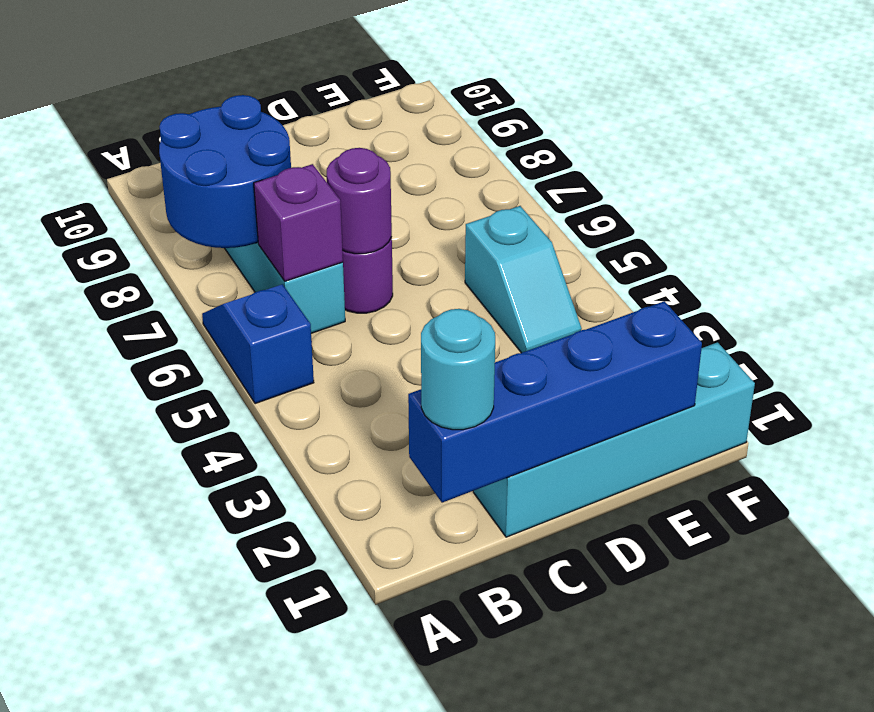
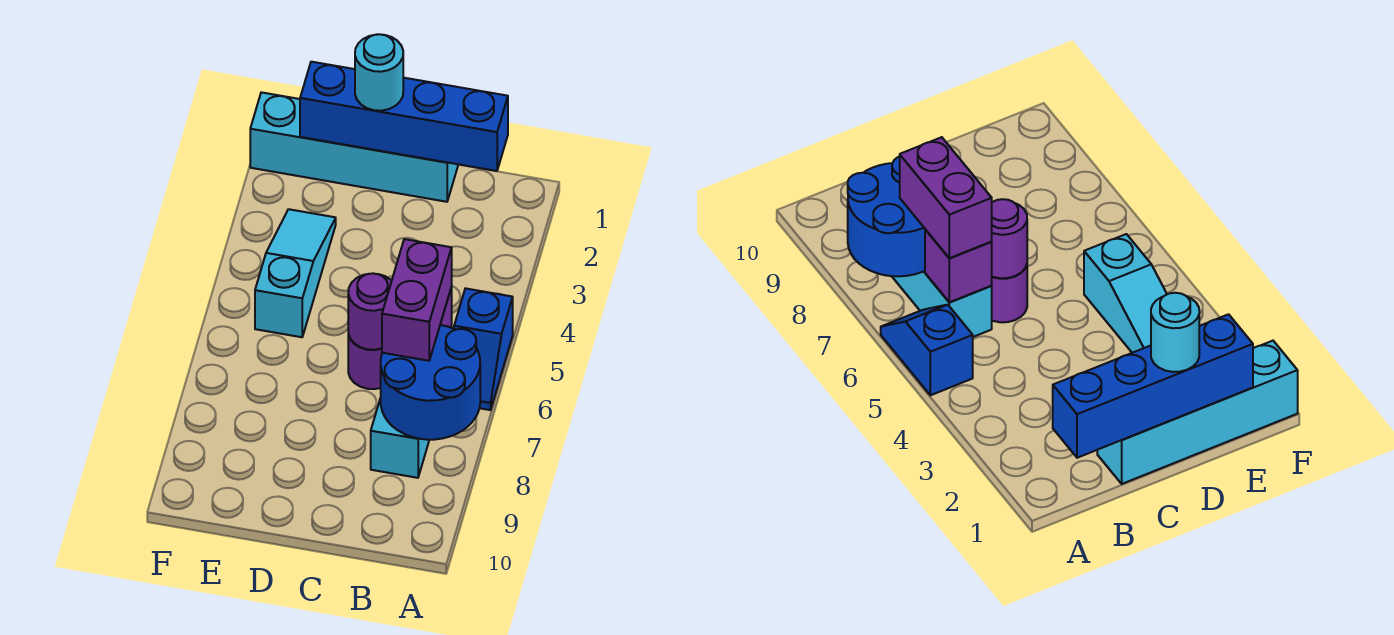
cyan 1x1 round brick [421,309,495,430] -> cyan 1x1 round brick moved to [355,34,403,111]
none -> purple 1x2 brick [382,239,452,361]
cyan 1x2 slope [465,206,582,353] -> cyan 1x3 slope [255,209,336,337]

